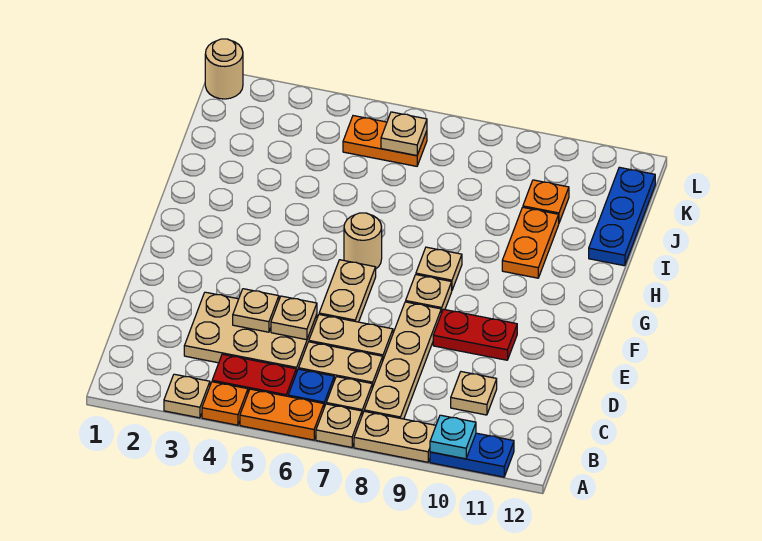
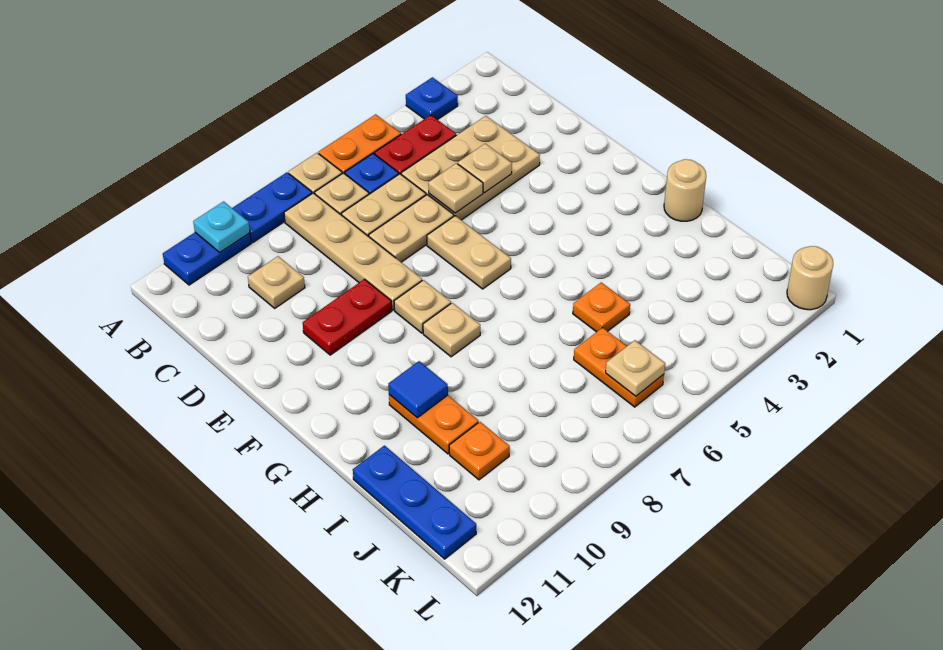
tan 1x1 plate [164,374,210,418] -> blue 1x1 plate [406,77,458,120]
orange 1x1 plate [202,382,248,425] -> orange 1x1 plate moved to [573,282,630,332]
tan 1x2 plate [354,411,436,462] -> blue 1x2 plate [232,172,312,242]
tan 1x1 round brick [344,213,382,268] -> tan 1x1 round brick moved to [664,159,706,221]
none -> blue 1x1 tile [388,361,448,418]
orange 1x2 plate [343,116,427,166] -> orange 1x2 plate turned to [574,328,664,407]

